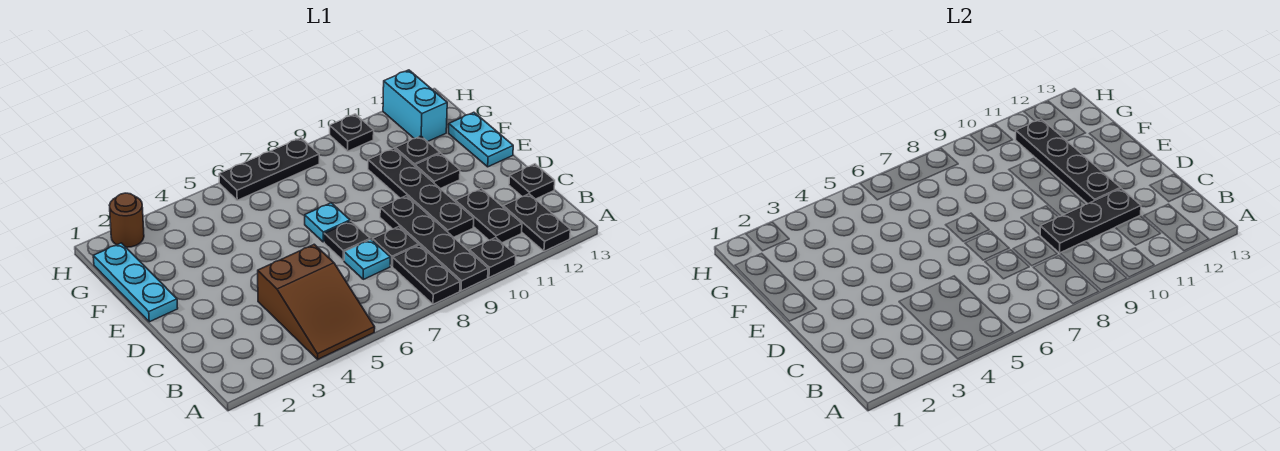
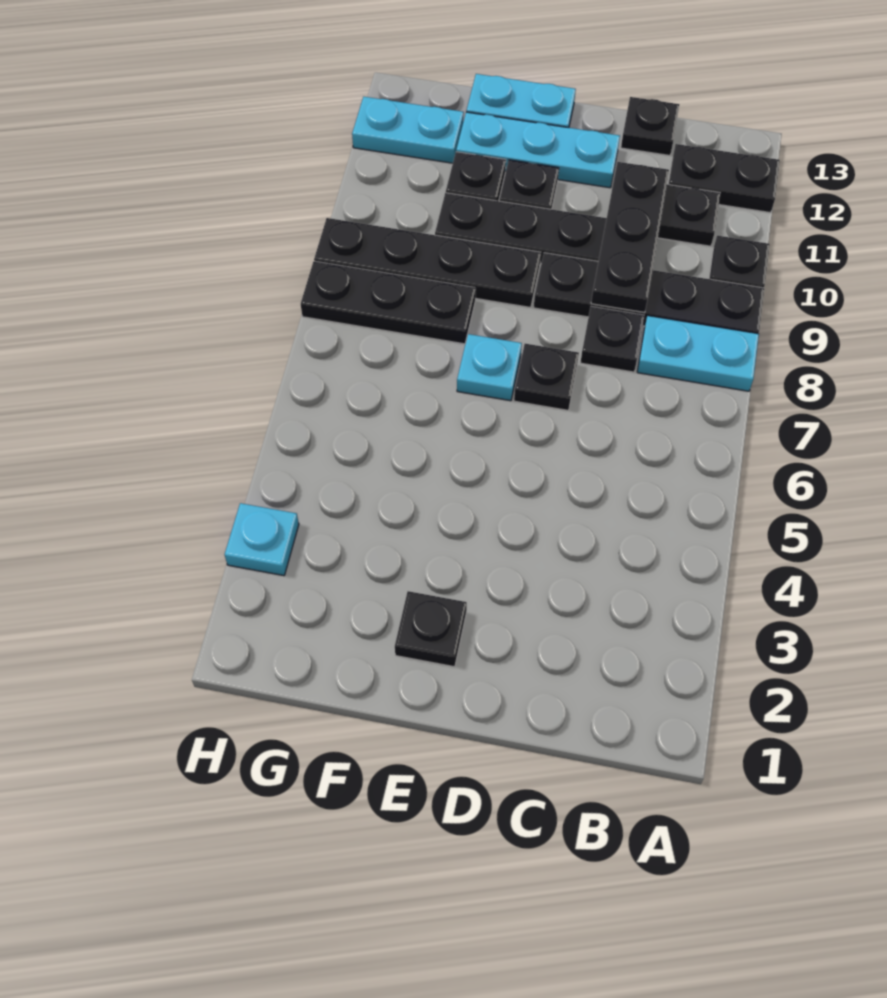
brown 2x3 slope [258,244,375,359] -> none
black 1x2 plate [393,245,460,304] -> cyan 1x2 plate [637,316,759,391]
cyan 1x1 plate [344,239,390,279] -> cyan 1x1 plate moved to [225,503,299,576]
black 1x4 plate [1016,119,1120,204] -> black 1x4 plate moved to [314,218,541,308]
cyan 1x3 plate [93,243,178,322] -> cyan 1x3 plate moved to [456,112,620,188]
cyan 1x2 brick [383,70,447,142] -> cyan 1x2 plate [352,97,464,163]
brown 1x1 round brick [109,193,144,247] -> none
black 1x3 plate [219,138,319,200] -> black 1x3 plate turned to [301,261,476,344]
black 1x1 plate [330,114,374,151] -> black 1x1 plate moved to [395,591,467,667]

